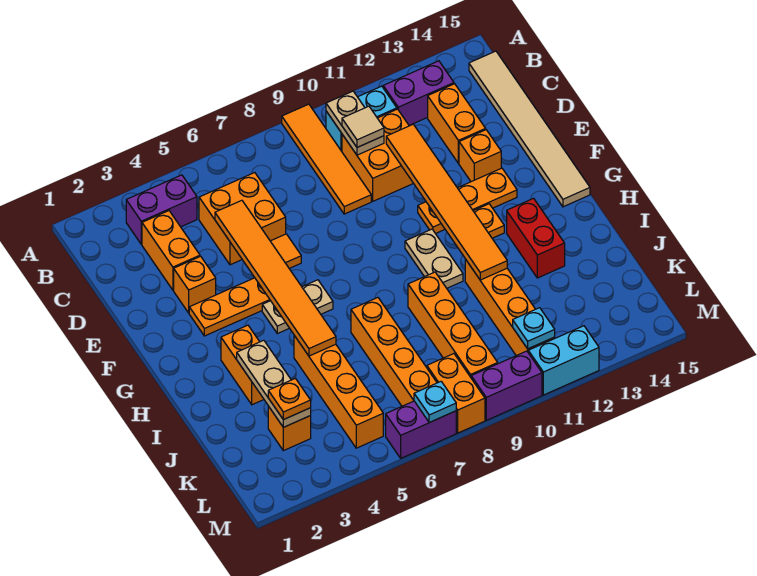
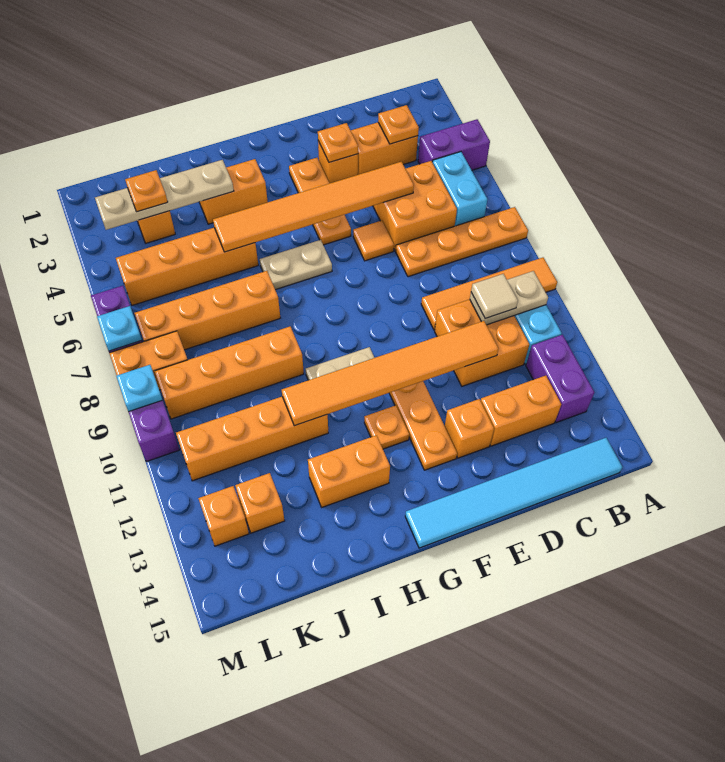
none -> orange 1x4 plate [396,207,528,277]
purple 1x2 brick [126,175,197,244] -> purple 1x2 brick turned to [418,119,490,170]
tan 1x6 tile [469,51,590,207] -> cyan 1x6 tile [405,438,622,548]
none -> orange 1x1 plate [378,105,419,144]
none -> orange 1x1 plate [318,123,358,162]
tan 1x2 plate [262,280,333,334] -> tan 1x2 plate turned to [260,240,332,290]
red 1x2 brick [507,198,565,278] -> orange 1x2 brick [308,435,390,507]
tan 1x3 plate [237,340,311,427] -> tan 1x4 plate [95,160,234,230]
none -> orange 1x1 brick [235,473,285,533]
cyan 1x1 plate [513,308,555,349] -> cyan 1x1 plate moved to [116,365,162,412]
none -> orange 1x1 brick [198,486,249,546]
cyan 1x2 brick [528,326,599,395] -> cyan 1x2 brick moved to [433,152,488,226]

